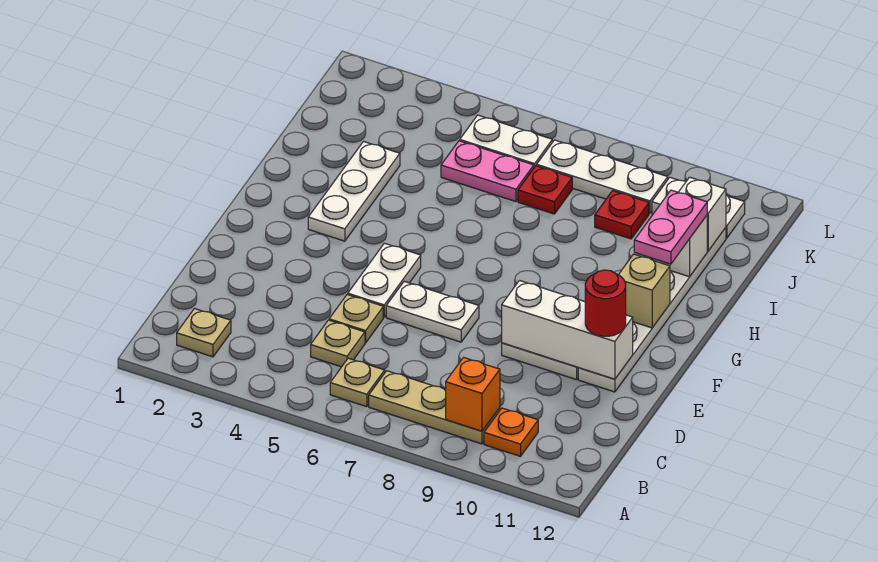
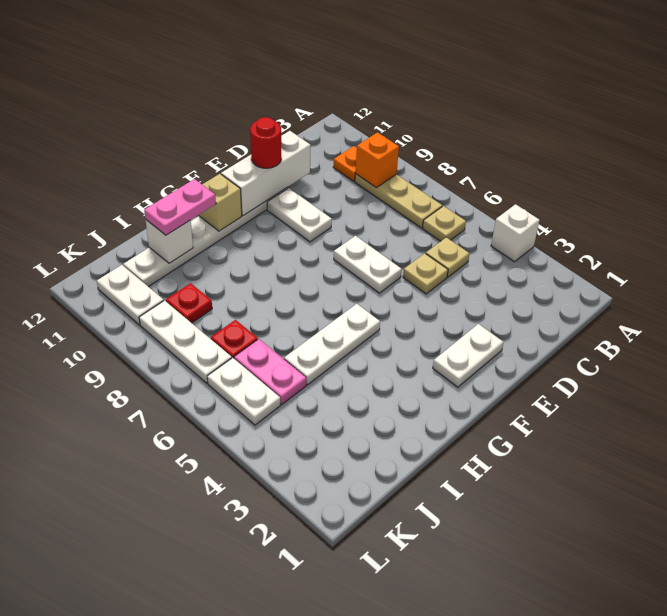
tan 1x1 plate [177,309,231,357] -> none
white 1x2 plate [348,243,421,317] -> white 1x2 plate moved to [433,324,504,387]
white 1x3 brick [502,281,633,379] -> white 1x3 brick turned to [221,131,311,216]
white 1x3 plate [308,142,400,241] -> white 1x3 plate moved to [284,304,380,385]
white 1x1 brick [678,177,726,251] -> white 1x1 brick moved to [491,204,540,262]

